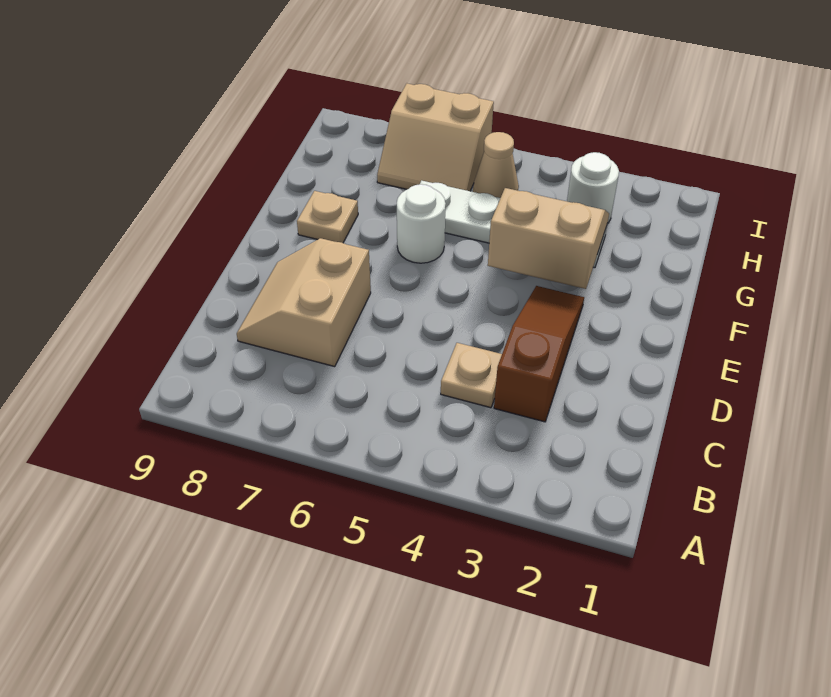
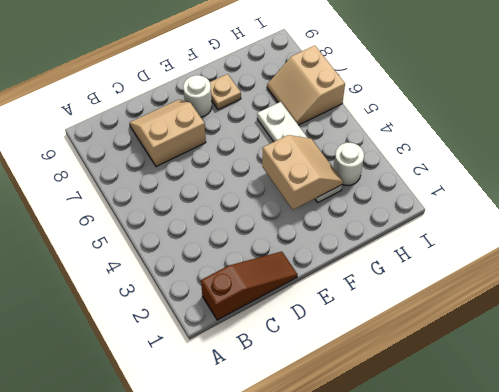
brown 1x3 slope [494,286,584,422] -> brown 1x3 slope moved to [201,251,298,320]
tan 1x1 plate [441,343,502,408] -> none
white 1x1 round brick [397,184,446,263] -> white 1x1 round brick moved to [183,75,212,117]
tan 1x1 cone [473,132,519,198] -> none

